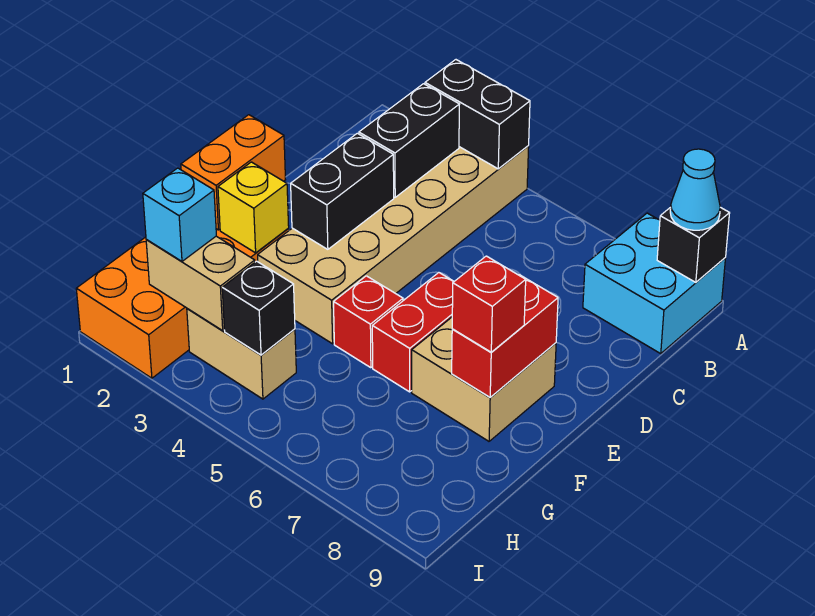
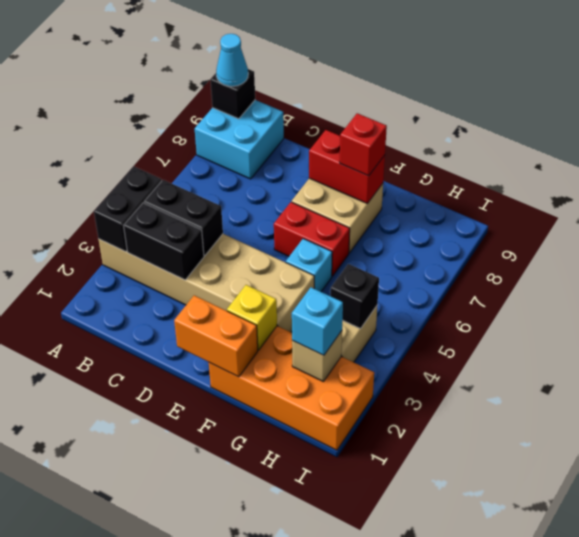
black 1x2 brick [291,133,394,249] -> black 1x2 brick moved to [144,180,223,256]
red 1x1 brick [334,276,403,368] -> cyan 1x1 brick [286,239,332,292]
tan 1x2 brick [146,236,255,331] -> tan 1x1 brick [292,331,342,382]

